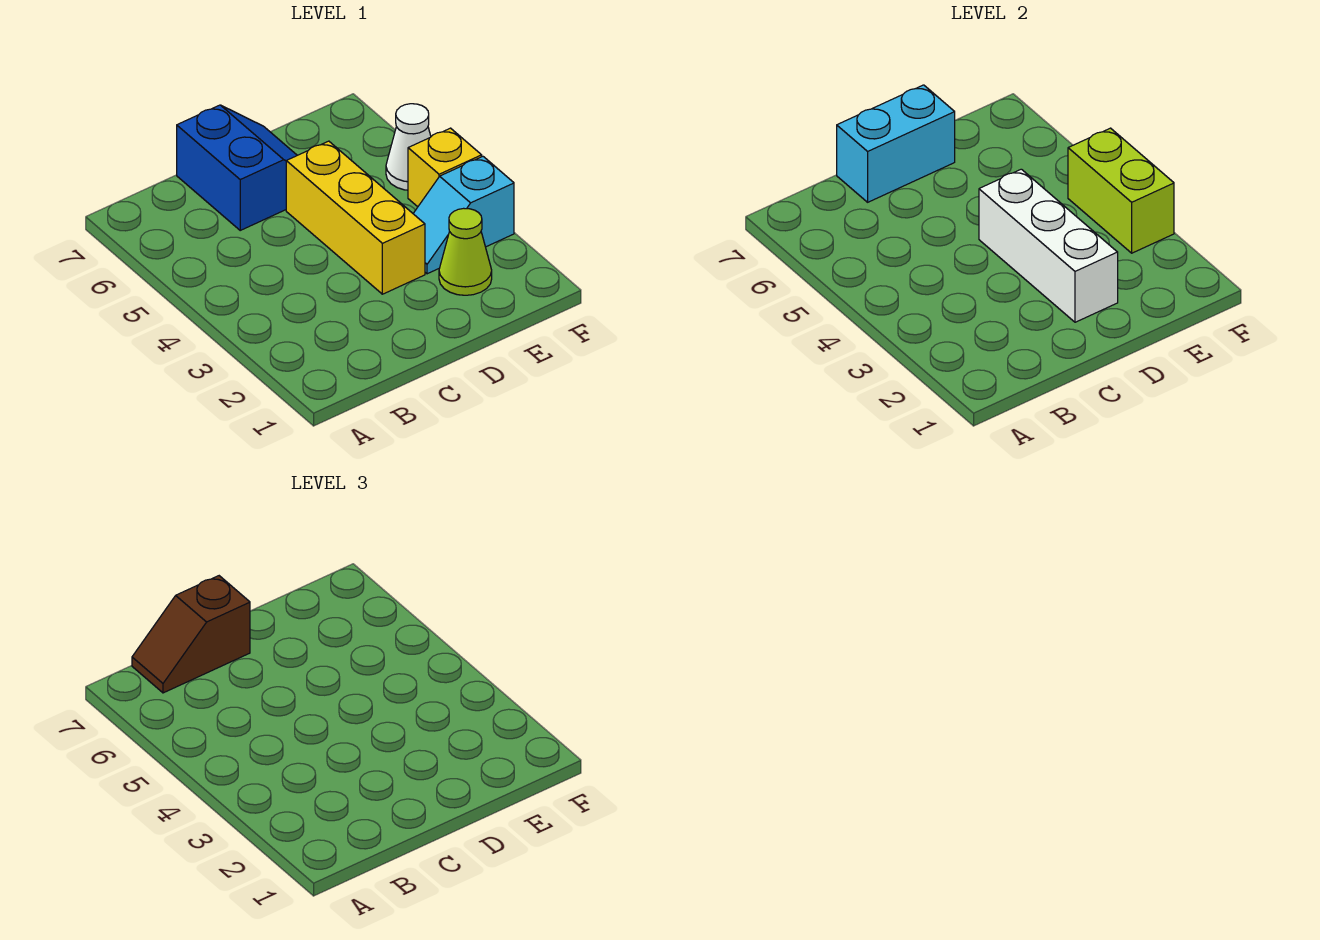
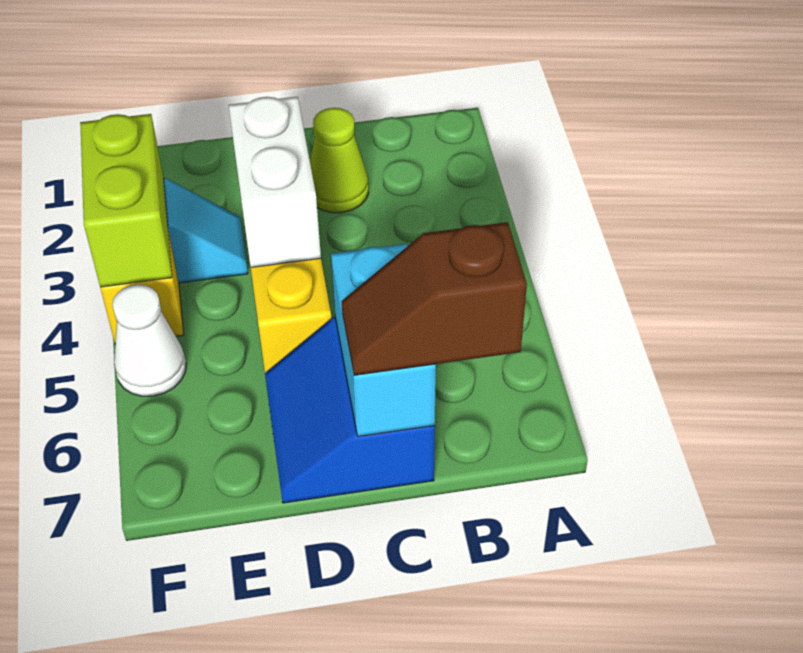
brown 1x2 slope [132,576,250,693] -> brown 1x2 slope turned to [342,222,527,375]
cyan 1x2 brick [837,85,955,202] -> cyan 1x2 brick turned to [331,244,436,437]
white 1x3 brick [979,169,1118,322] -> white 1x2 brick [229,97,321,267]
lime 1x1 cone [439,208,492,295] -> lime 1x1 cone moved to [310,108,369,213]

